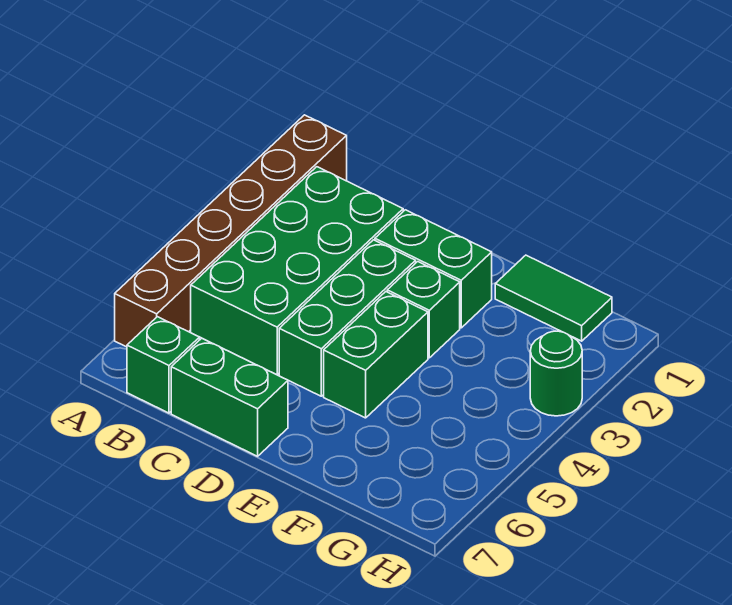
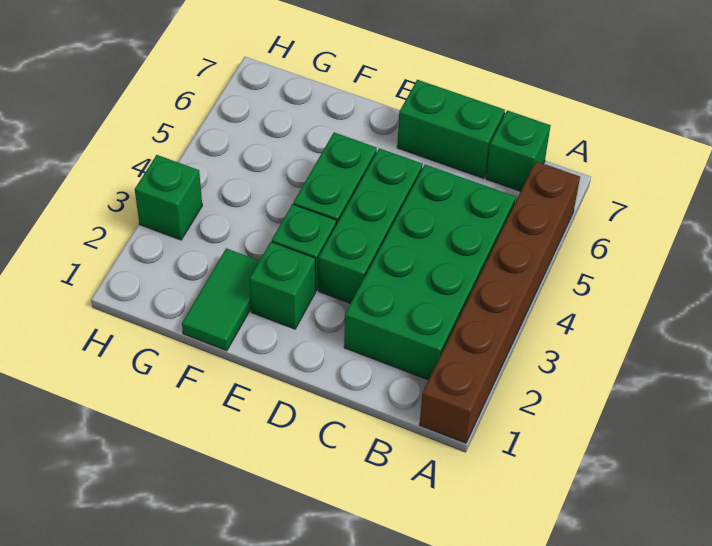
green 1x2 brick [375,210,492,328] -> green 1x1 brick [250,242,315,329]
green 1x2 tile [495,255,612,341] -> green 1x2 tile turned to [182,248,259,351]
green 1x1 round brick [530,331,582,416] -> green 1x1 brick [135,155,202,240]

